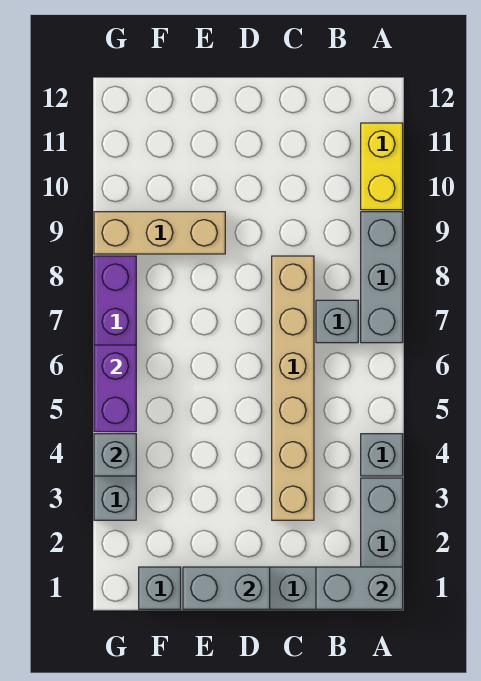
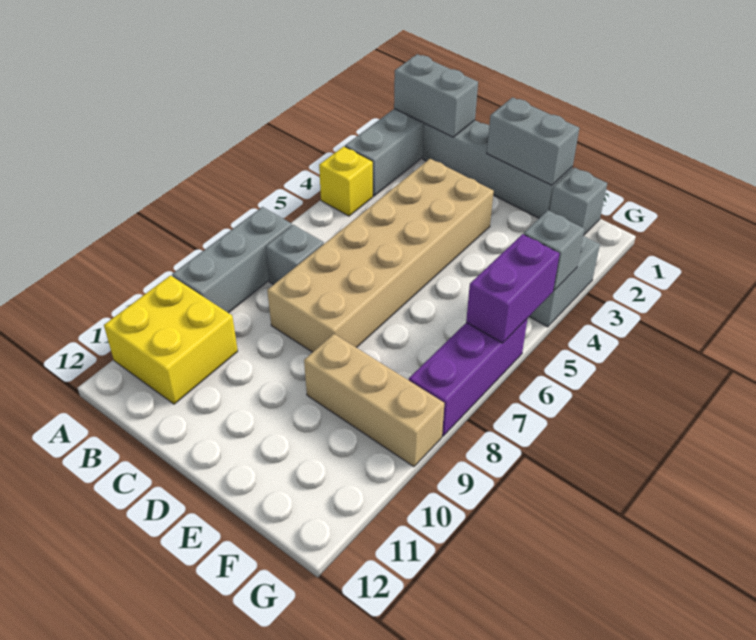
grey 1x1 brick [361,434,403,476] -> yellow 1x1 brick [319,146,373,216]
yellow 1x2 brick [361,123,403,210] -> yellow 2x2 brick [104,275,238,404]
tan 1x6 brick [272,256,314,520] -> tan 2x6 brick [267,159,494,352]

